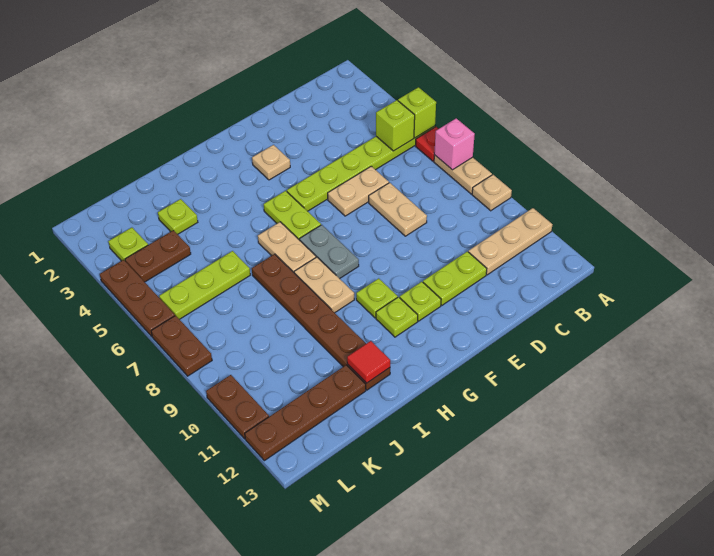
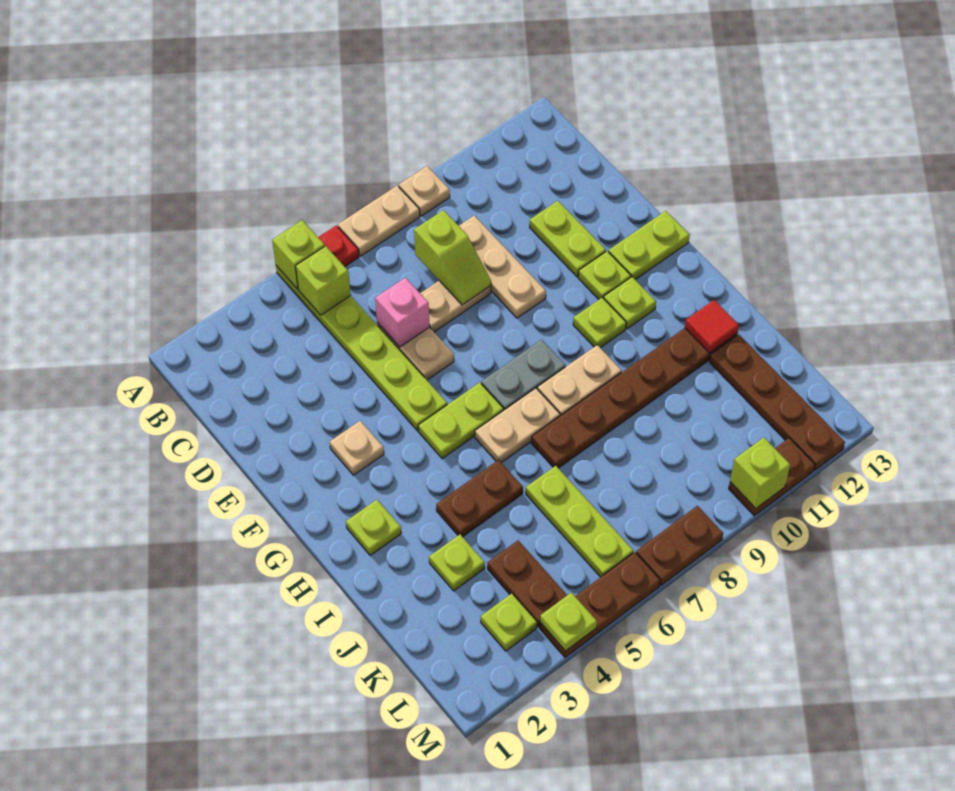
pink 1x1 brick [434,118,475,170] -> pink 1x1 brick moved to [375,278,430,347]
tan 1x3 plate [468,208,552,275] -> tan 1x3 plate moved to [459,216,546,318]
none -> lime 1x2 slope [414,210,491,305]
none -> lime 1x2 plate [608,211,690,280]
none -> lime 1x1 plate [346,500,401,555]
none -> brown 1x2 plate [436,460,523,537]
none -> lime 1x1 plate [540,593,597,651]
none -> lime 1x1 brick [730,437,790,508]

